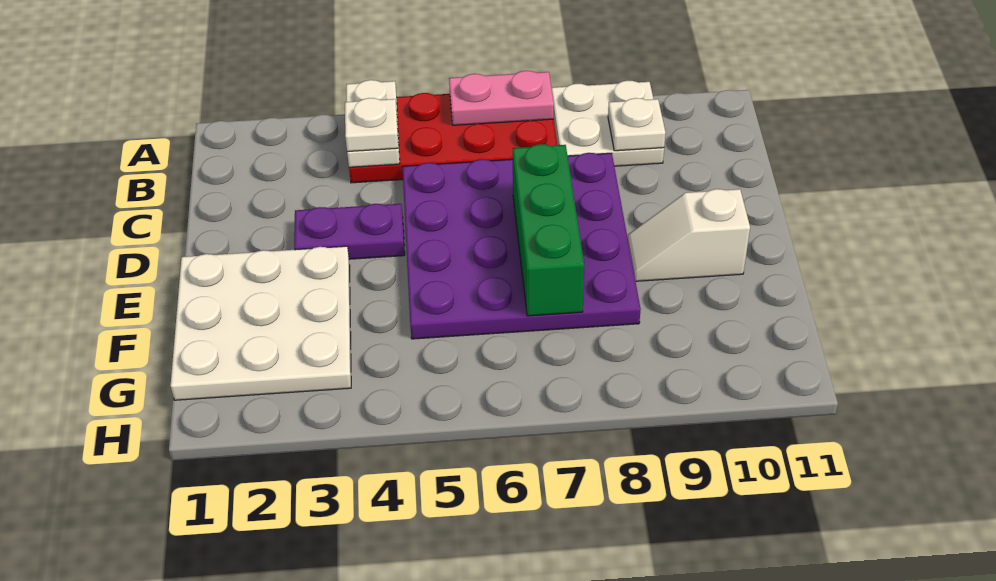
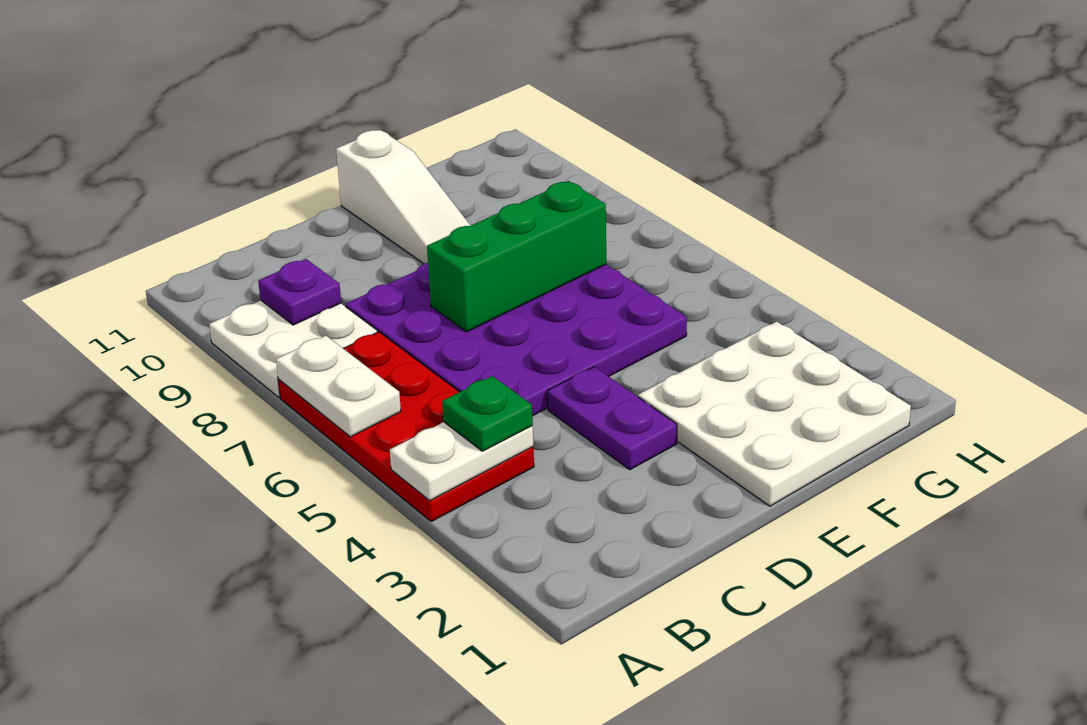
pink 1x2 plate [449,71,554,125] -> white 1x2 plate [276,336,401,437]
white 1x1 plate [345,98,398,152] -> green 1x1 plate [442,376,533,451]
white 1x1 plate [608,98,666,151] -> purple 1x1 plate [258,259,341,325]
white 1x2 slope [628,189,750,281] -> white 1x3 slope [336,130,471,264]

